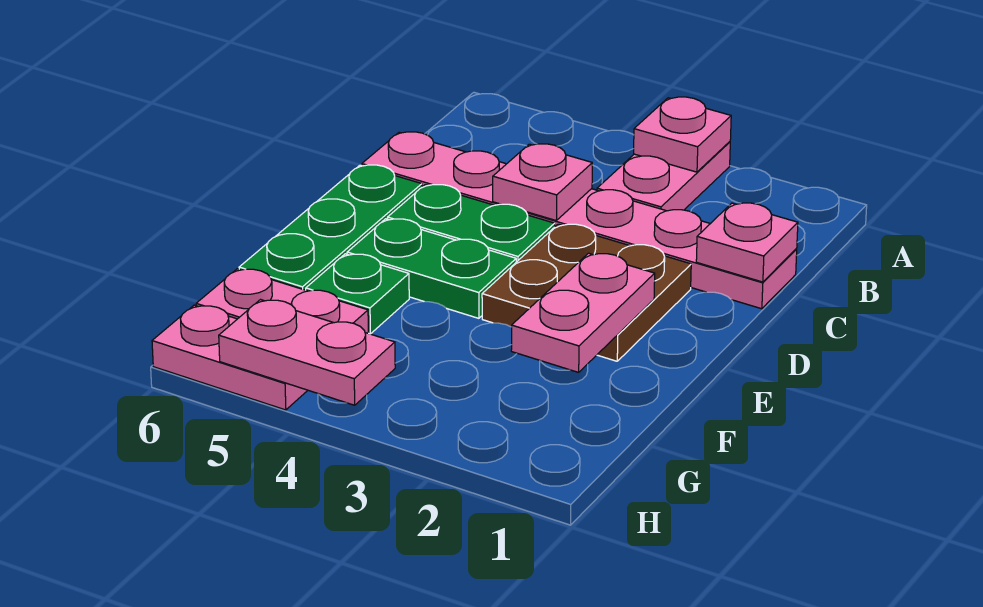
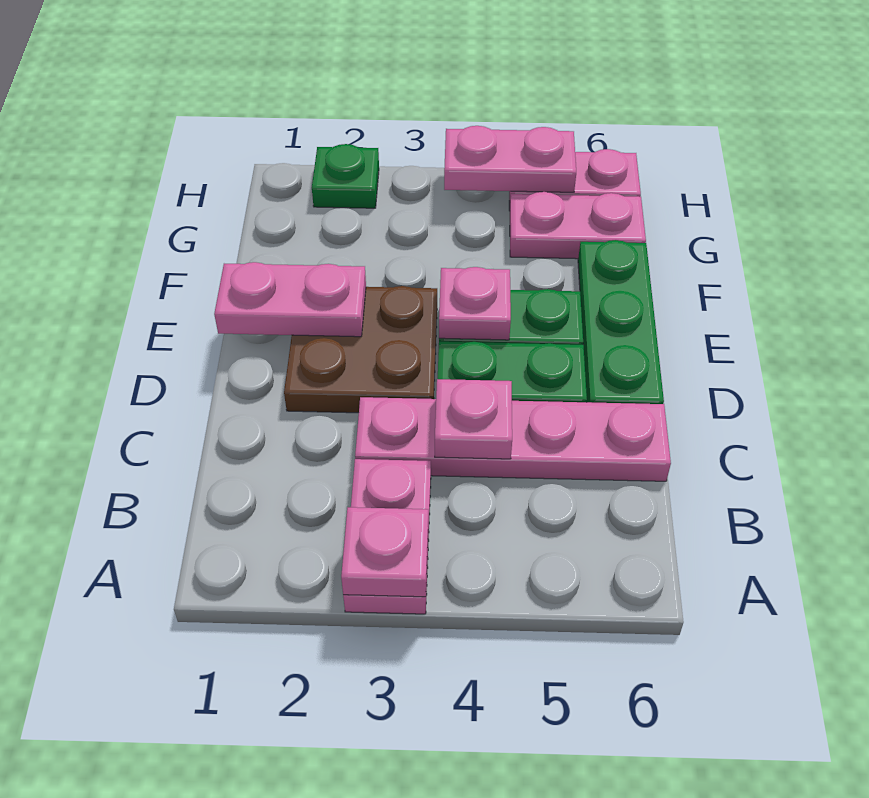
pink 1x6 plate [362,132,797,309] -> pink 1x4 plate [355,397,671,481]
pink 1x1 plate [696,203,798,282] -> pink 1x1 plate moved to [439,267,511,340]
pink 1x2 plate [511,253,655,372] -> pink 1x2 plate turned to [214,262,366,337]
green 1x1 plate [306,254,409,334] -> green 1x1 plate moved to [312,144,379,208]

